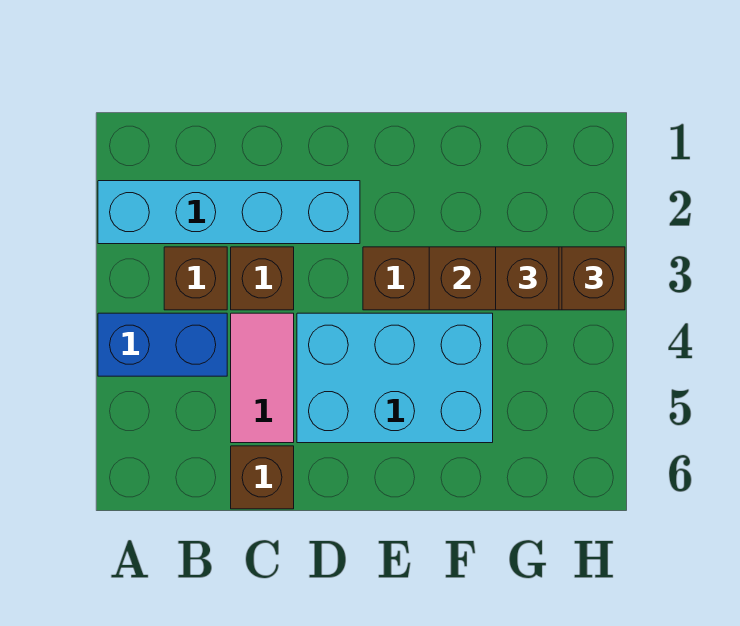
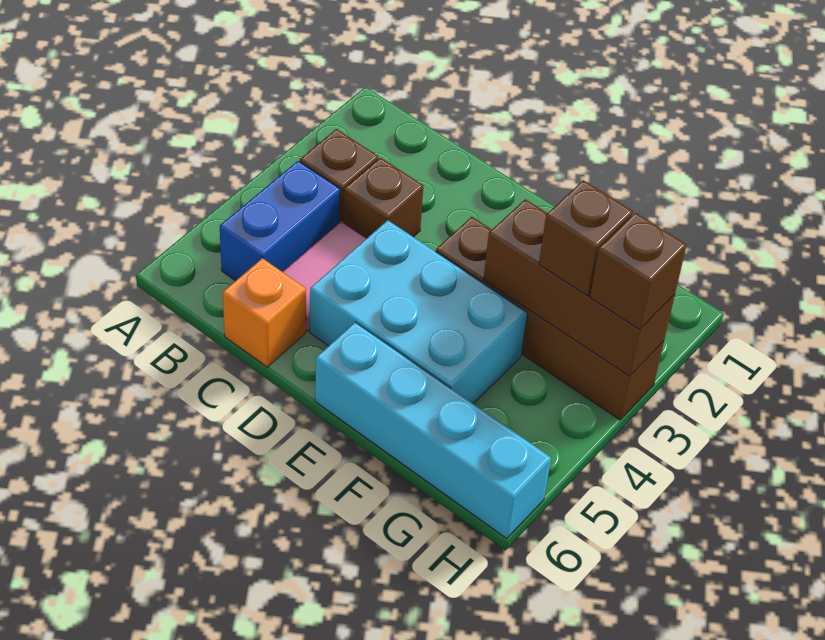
cyan 1x4 brick [98,181,360,244] -> cyan 1x4 brick moved to [315,322,551,538]
blue 1x2 brick [98,313,227,376] -> blue 1x2 brick turned to [220,161,340,281]
brown 1x1 brick [231,446,294,509] -> orange 1x1 brick [223,258,306,367]

